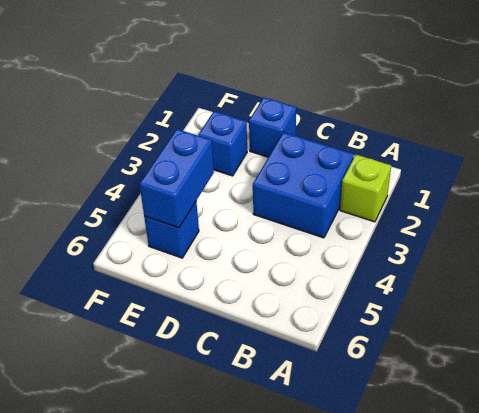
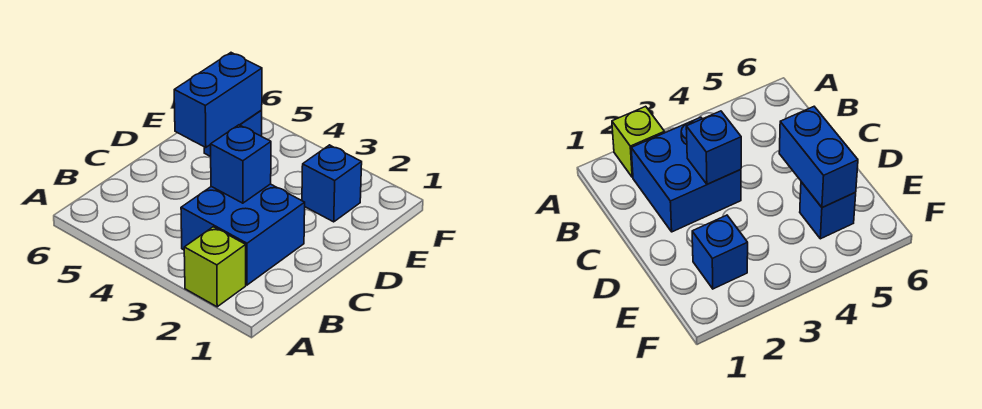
blue 1x1 brick [249,97,296,157] -> blue 1x1 brick moved to [211,125,271,203]
blue 1x2 brick [139,129,214,228] -> blue 1x2 brick turned to [174,53,262,148]

